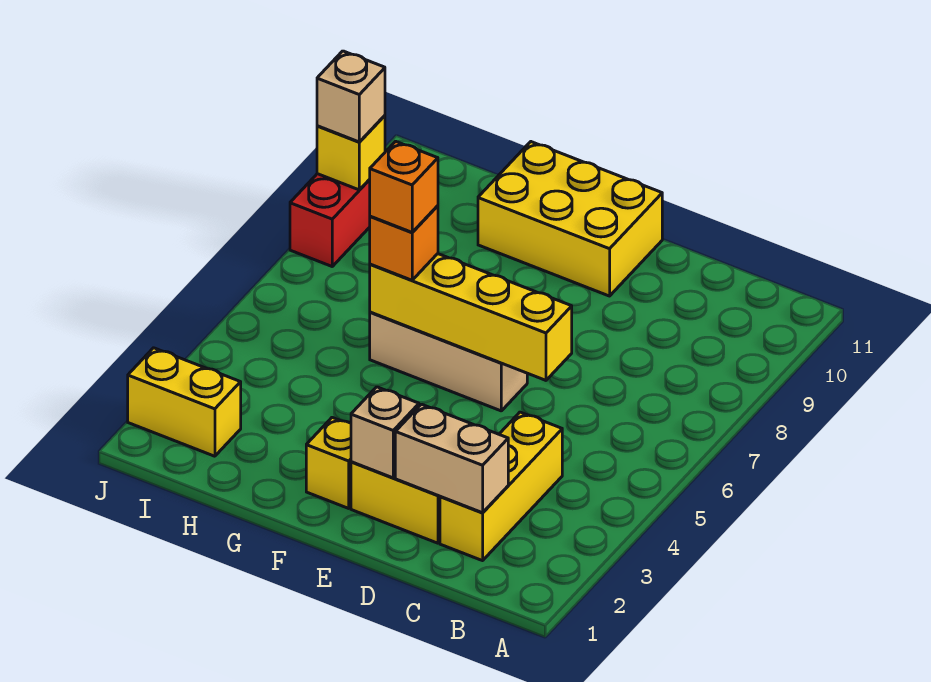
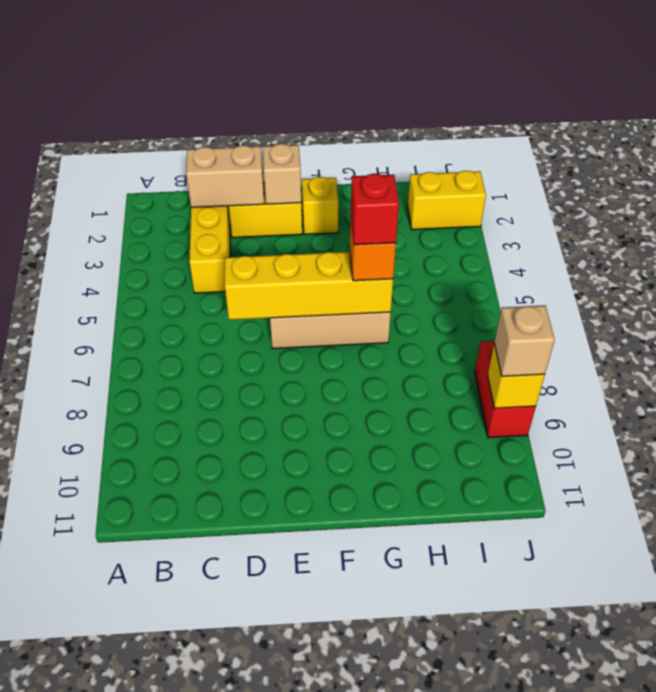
yellow 2x3 brick [478,142,662,296] -> none
orange 1x1 brick [370,141,438,232] -> red 1x1 brick [351,173,399,245]

